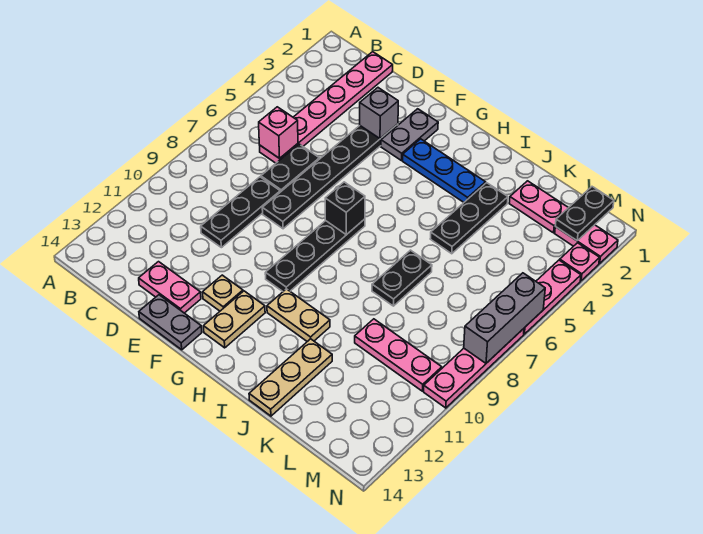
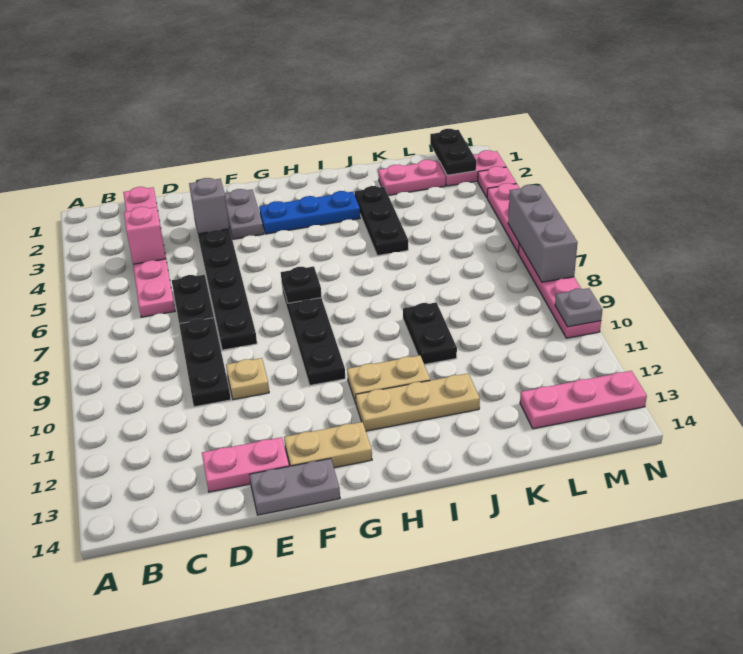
pink 1x1 brick [259,107,298,158] -> pink 1x1 brick moved to [124,207,166,264]
tan 1x1 plate [203,275,243,311] -> tan 1x1 plate moved to [226,358,269,400]
black 1x1 brick [325,182,365,235] -> black 1x1 plate [281,266,322,303]
tan 1x2 plate [203,291,265,348] -> tan 1x2 plate turned to [284,422,372,468]
black 1x2 plate [372,250,432,306] -> black 1x2 plate moved to [403,303,457,364]
tan 1x3 plate [249,339,332,416] -> tan 1x3 plate turned to [356,373,480,431]
pink 1x3 plate [355,319,442,391] -> pink 1x3 plate moved to [520,371,647,429]
none -> grey 1x1 plate [555,288,603,327]

